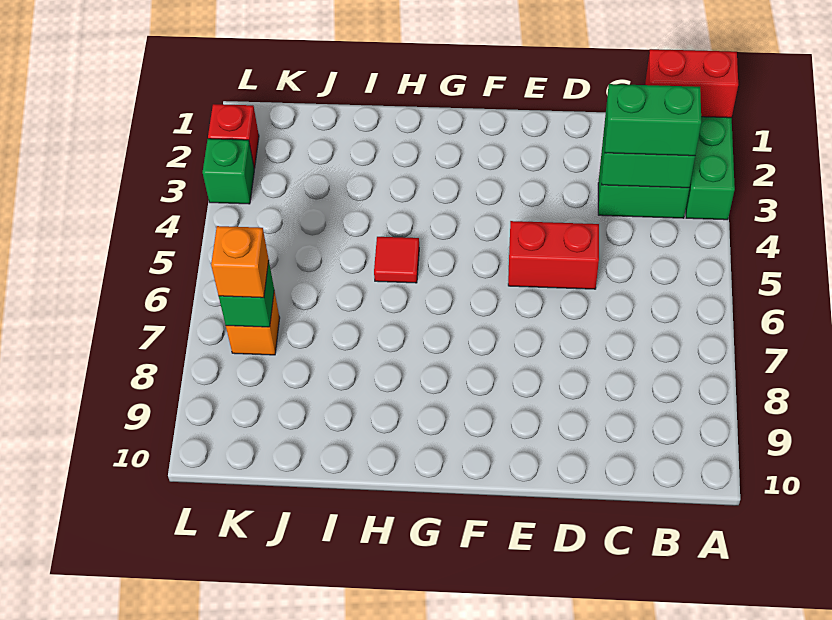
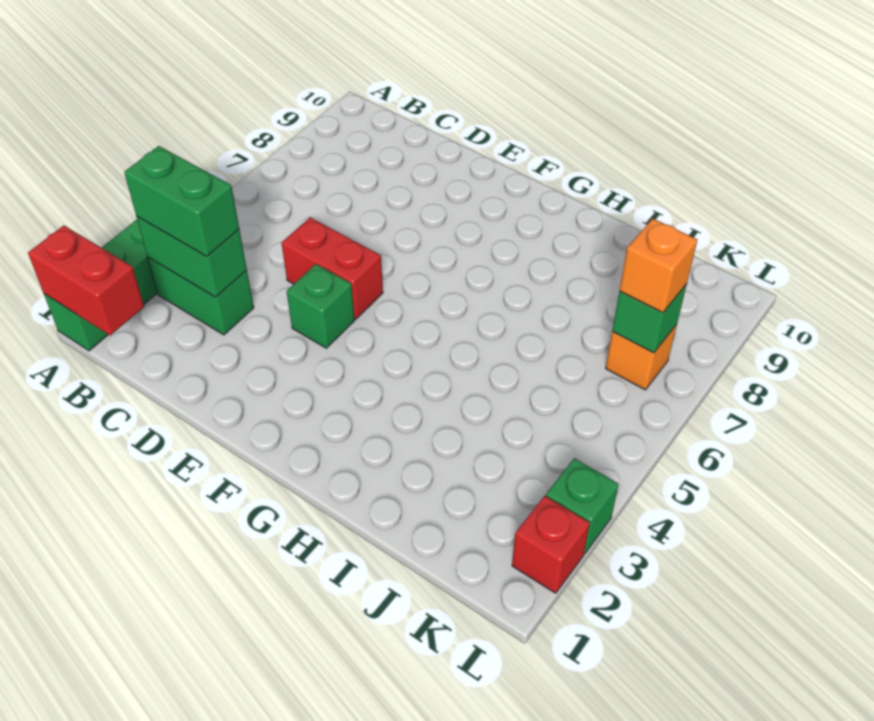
none -> green 1x1 brick [287,264,354,348]
red 1x1 tile [374,237,419,283] -> none

